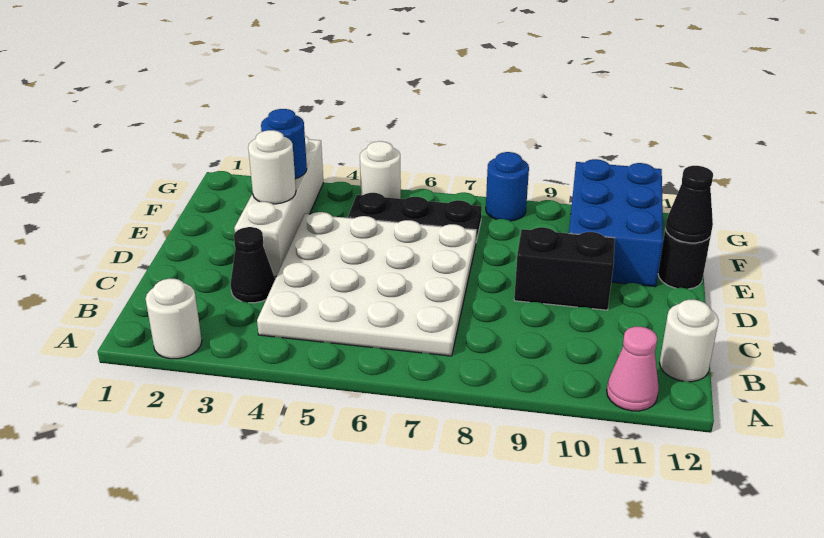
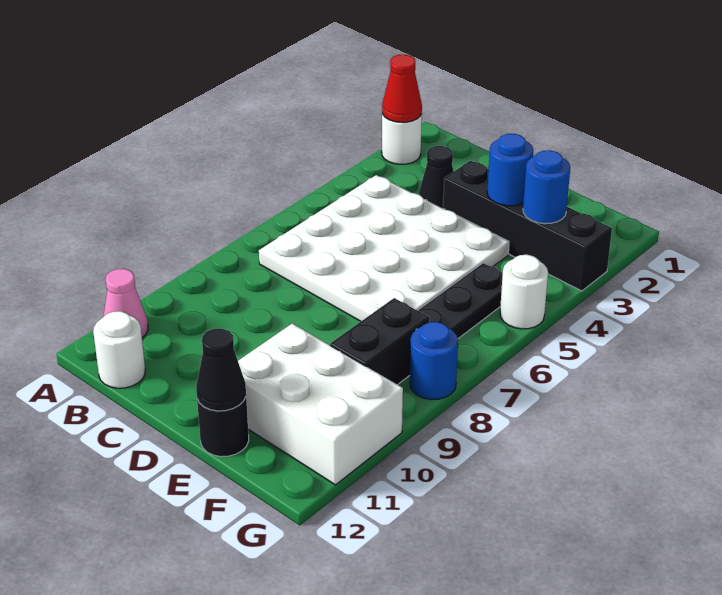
none -> red 1x1 cone [382,55,422,122]
white 1x4 brick [234,136,323,277] -> black 1x4 brick [443,161,612,291]
black 1x2 brick [514,227,615,310] -> black 1x2 brick moved to [330,298,430,385]
white 1x1 round brick [248,130,296,204] -> blue 1x1 round brick [487,134,533,206]
blue 2x3 brick [569,159,663,287] -> white 2x3 brick [238,323,403,485]

